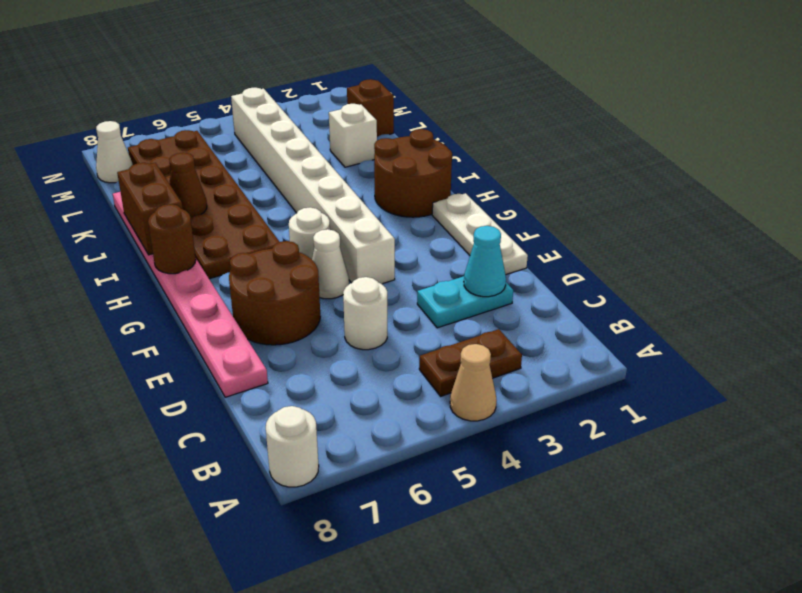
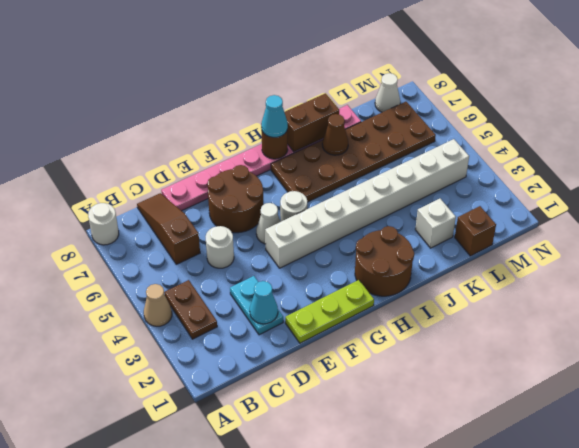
none -> brown 1x3 slope [137,193,200,264]
white 1x3 plate [432,193,528,275] -> lime 1x3 plate [285,280,374,343]
none -> cyan 1x1 cone [261,95,288,137]

